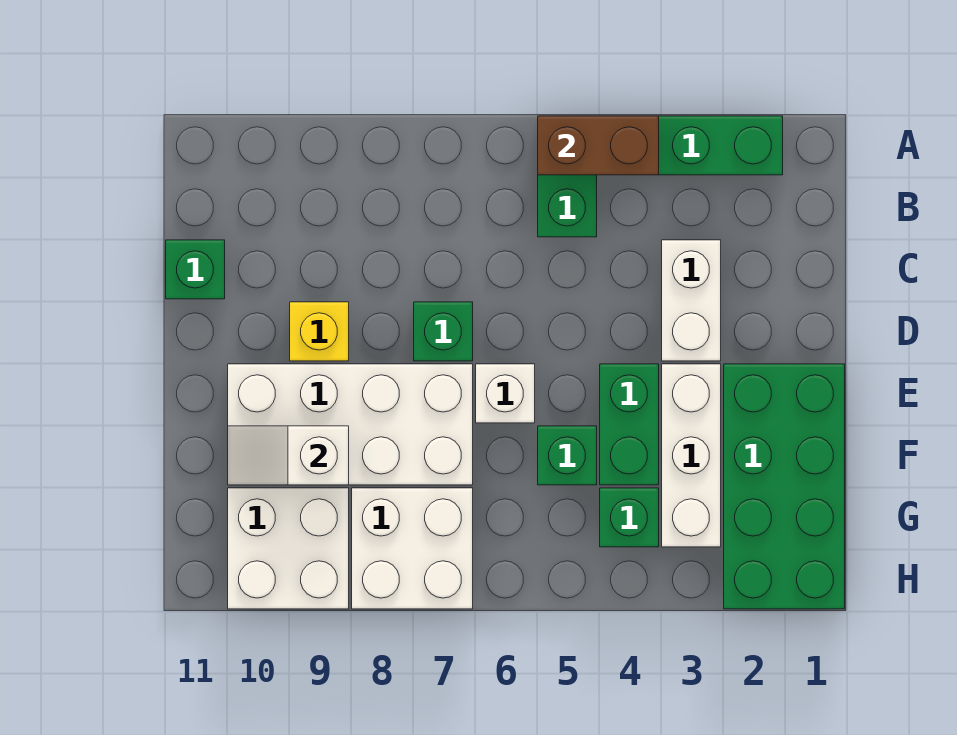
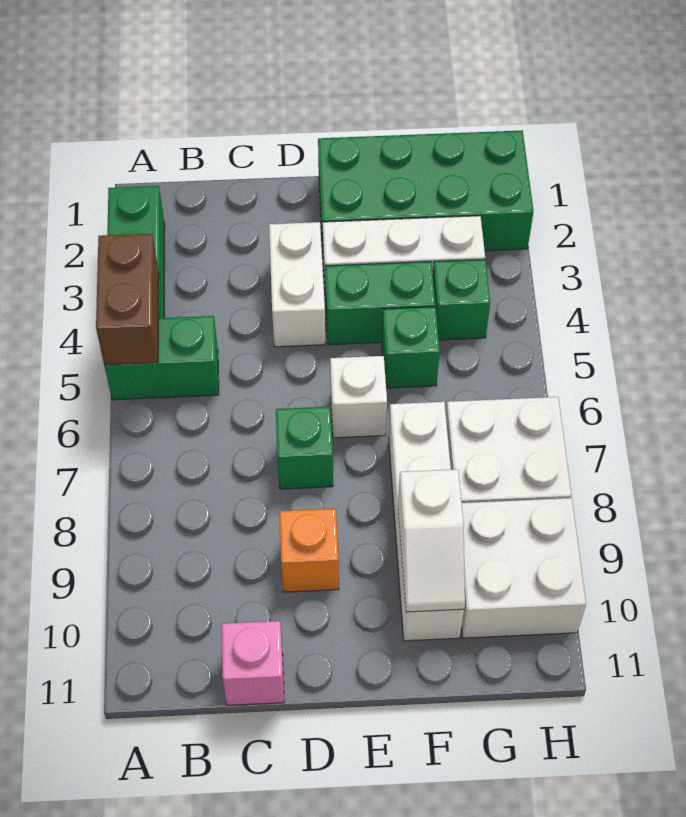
white 1x2 brick [662,240,721,361] -> white 1x2 brick turned to [269,222,325,347]
green 1x1 brick [166,240,225,299] -> pink 1x1 brick [222,621,284,705]
yellow 1x1 brick [290,302,349,361] -> orange 1x1 brick [279,509,339,592]
white 2x4 brick [228,364,473,485] -> white 1x4 brick [388,402,464,641]

